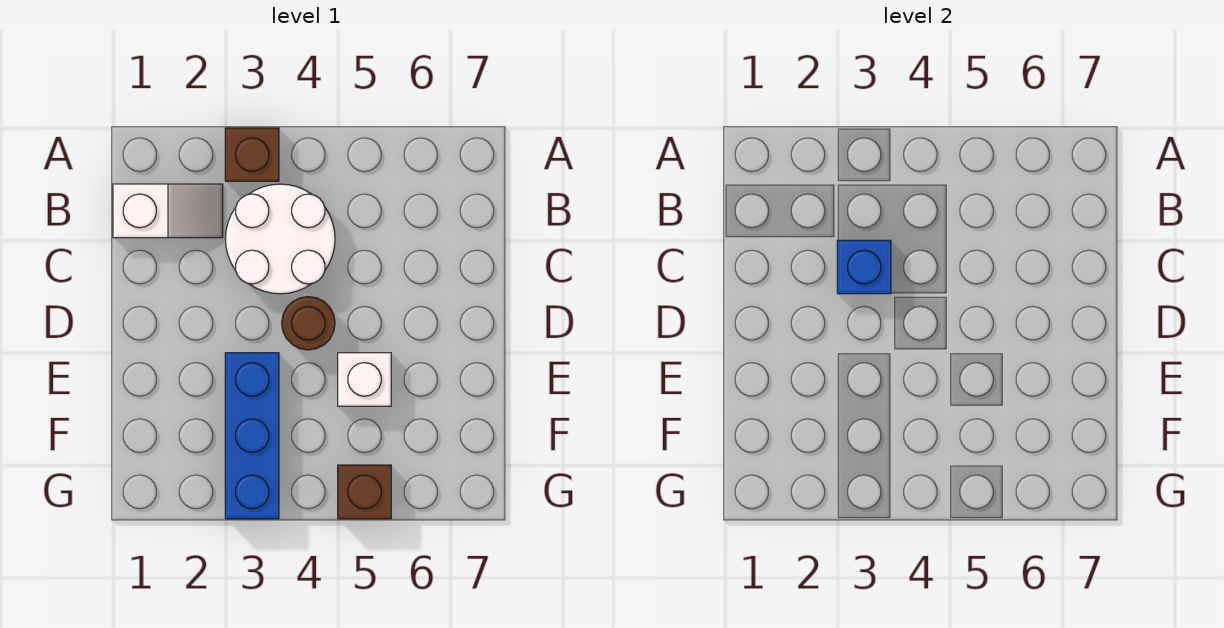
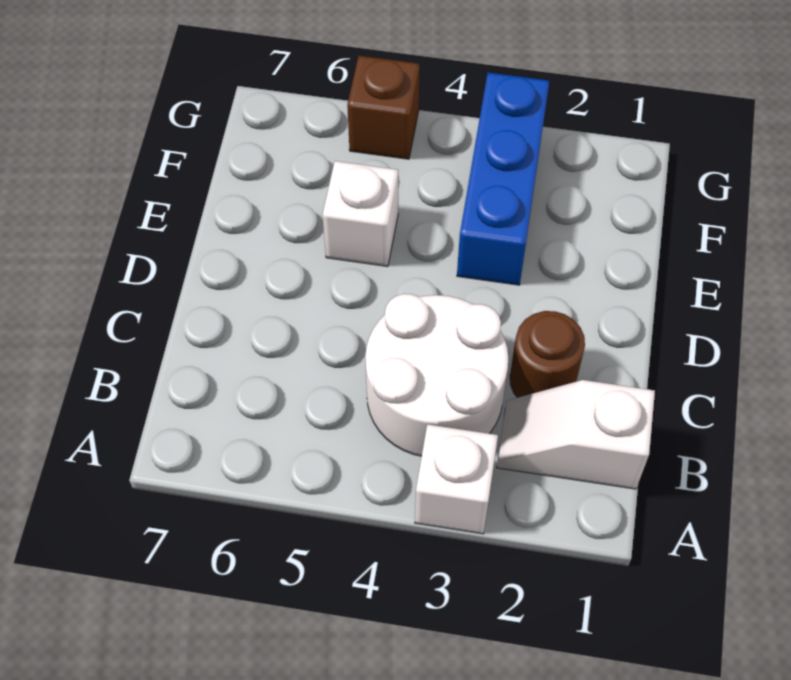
brown 1x1 brick [225,128,279,181] -> white 1x1 brick [415,424,498,534]
blue 1x1 brick [837,240,891,294] -> none
brown 1x1 round brick [282,297,335,350] -> brown 1x1 round brick moved to [510,311,585,398]

